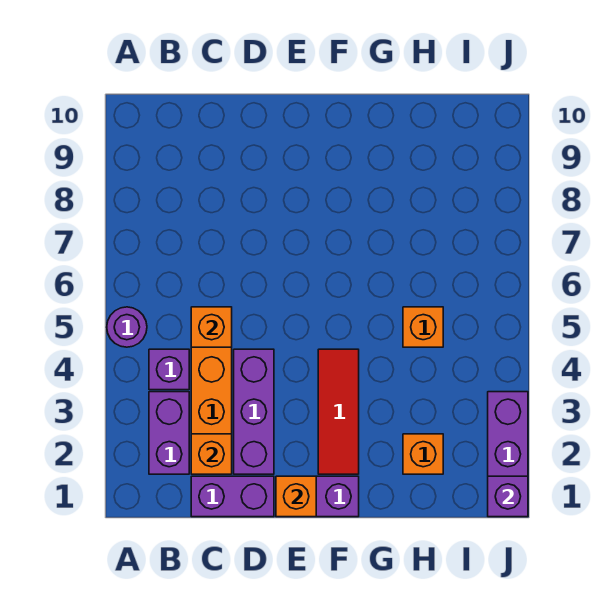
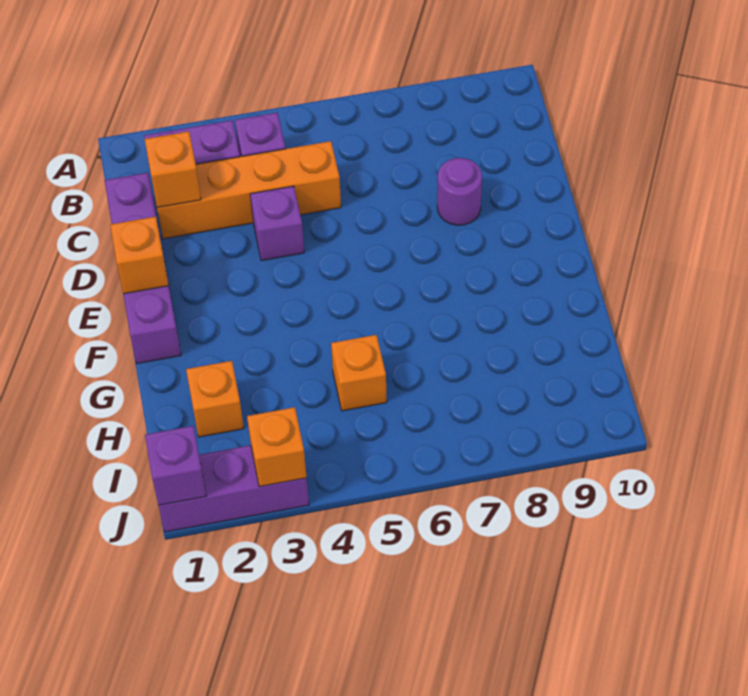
purple 1x1 round brick [107,307,147,347] -> purple 1x1 round brick moved to [437,158,482,225]
orange 1x1 brick [191,307,232,347] -> orange 1x1 brick moved to [247,407,307,487]
purple 1x3 brick [234,349,274,474] -> purple 1x1 brick [250,186,304,261]
red 1x3 tile [318,349,359,474] -> none

